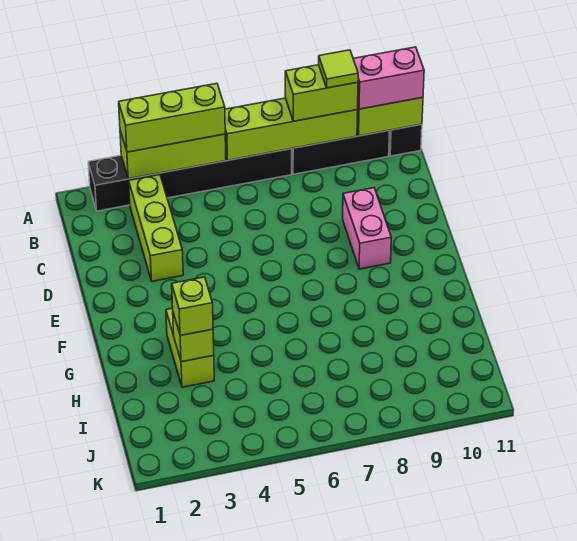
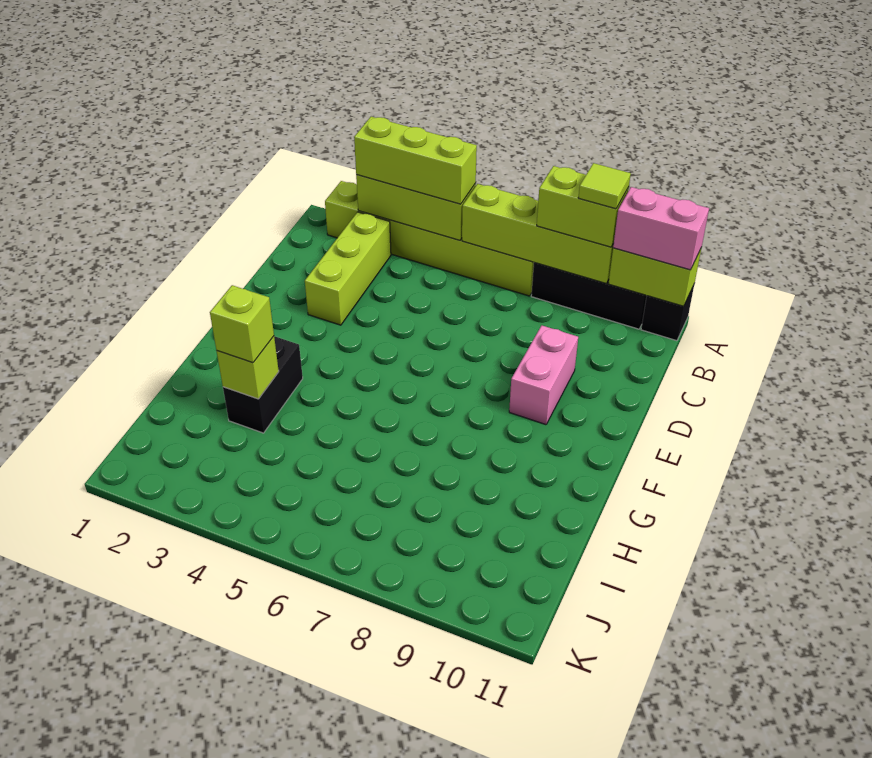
black 1x6 brick [88,149,292,211] -> lime 1x6 brick [325,181,534,296]
lime 1x2 brick [166,308,214,387] -> black 1x2 brick [223,337,303,433]

